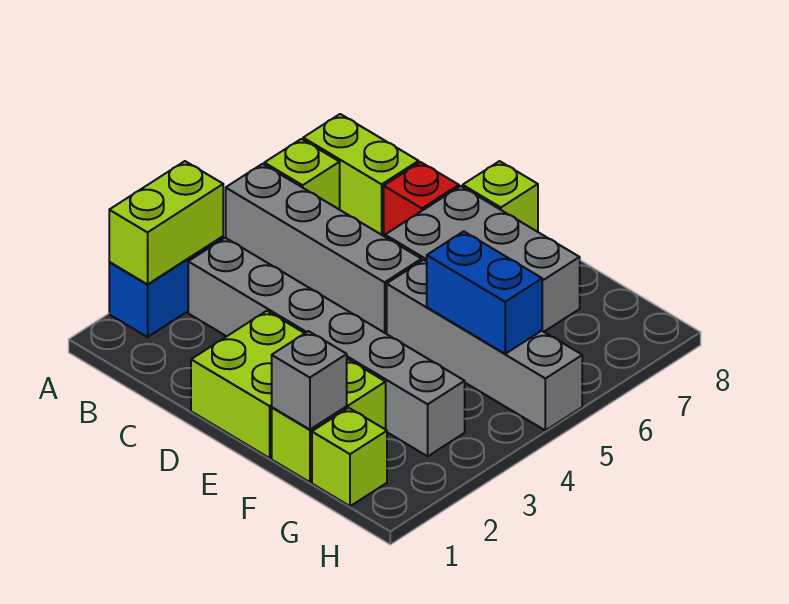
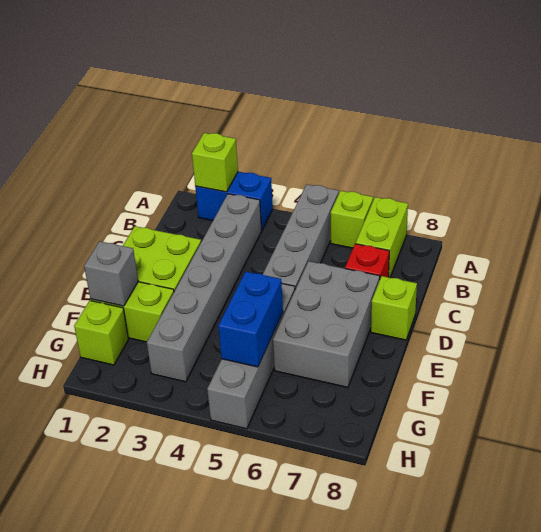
lime 1x2 brick [109,161,223,284] -> lime 1x1 brick [192,133,238,192]

